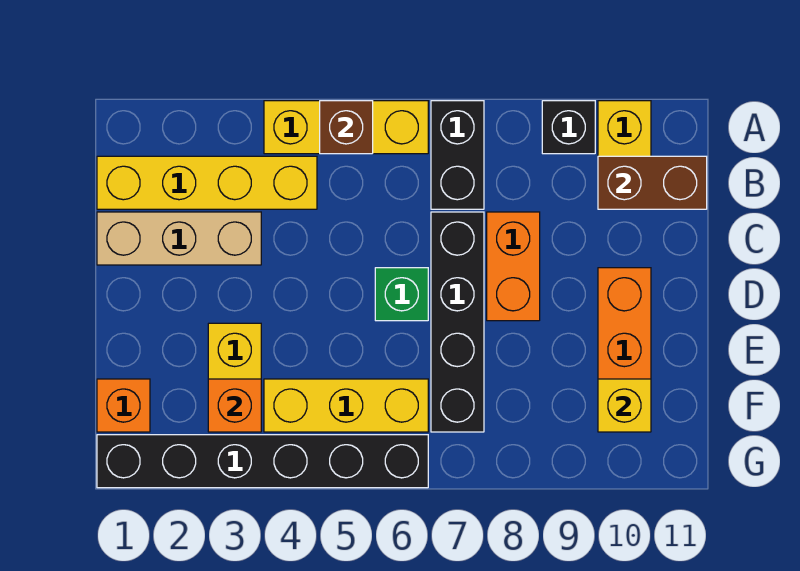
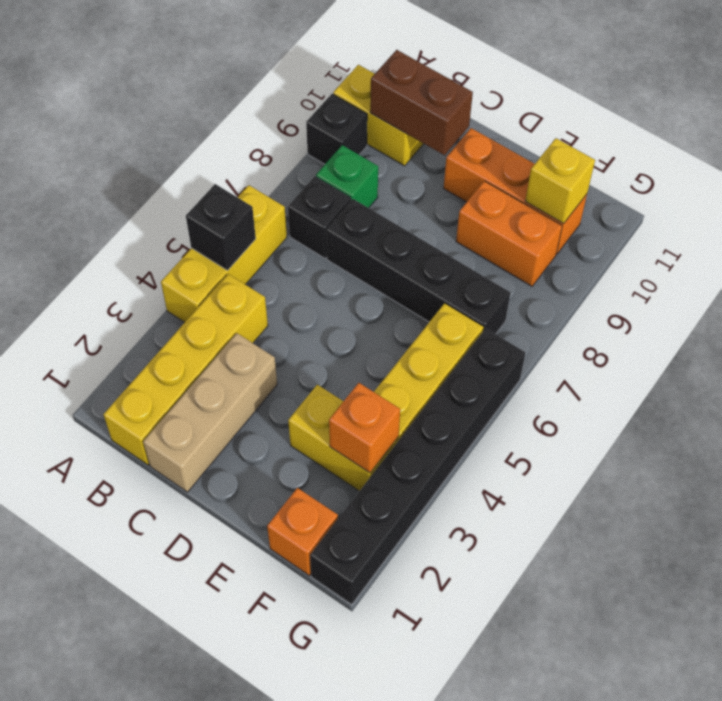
brown 1x1 brick [320,101,373,154] -> black 1x1 brick [186,184,256,270]
black 1x2 brick [431,101,484,209] -> black 1x1 brick [288,176,351,258]
brown 1x2 brick [598,156,707,209] -> brown 1x2 brick turned to [370,50,473,155]
orange 1x2 brick [487,212,540,321] -> orange 1x2 brick moved to [456,181,562,286]
green 1x1 brick [375,268,428,321] -> green 1x1 brick moved to [316,145,378,208]

